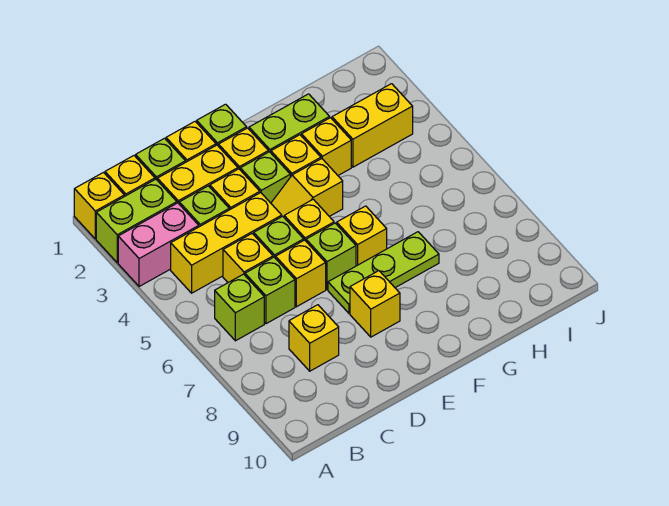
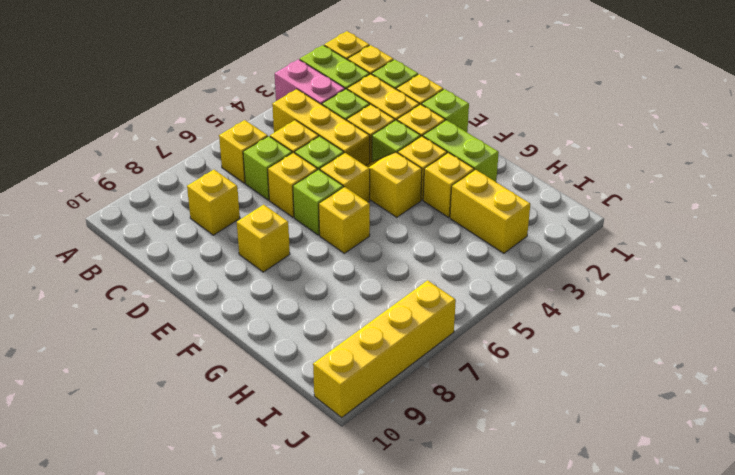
lime 1x1 brick [215,274,264,341] -> yellow 1x1 brick [219,120,268,183]
lime 1x3 plate [328,232,439,313] -> none
none -> yellow 1x4 brick [313,280,456,417]

